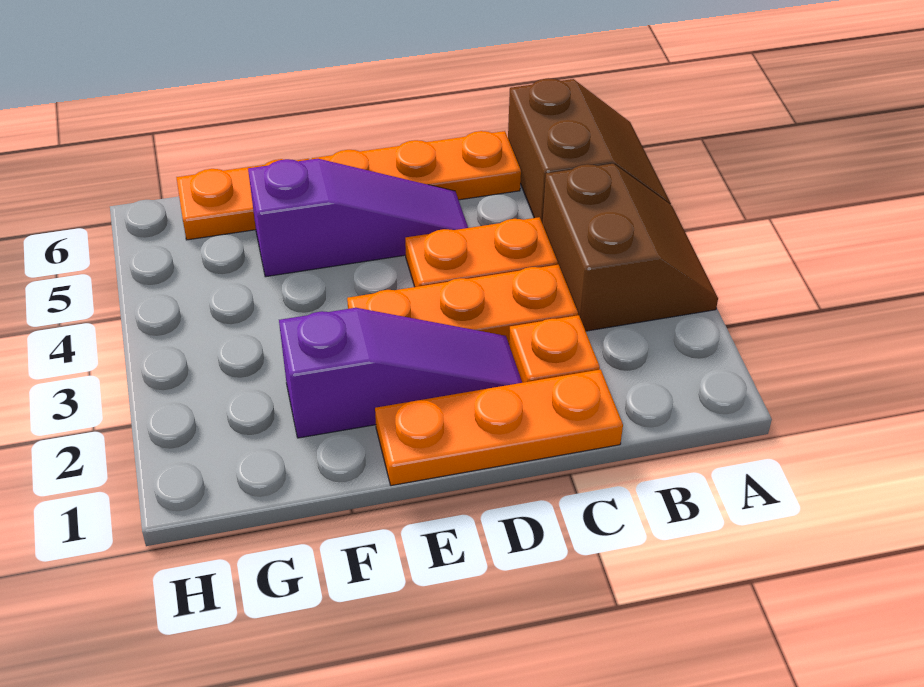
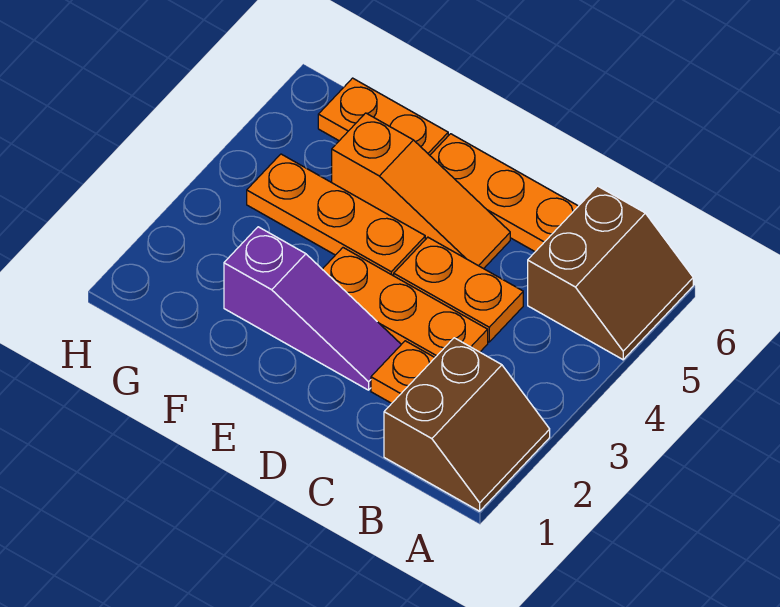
brown 2x2 slope [543,164,718,331] -> brown 2x2 slope moved to [384,338,550,511]
orange 1x3 plate [375,369,623,486] -> orange 1x3 plate moved to [247,154,425,276]
purple 1x3 slope [248,159,468,277] -> orange 1x3 slope [332,113,510,269]

